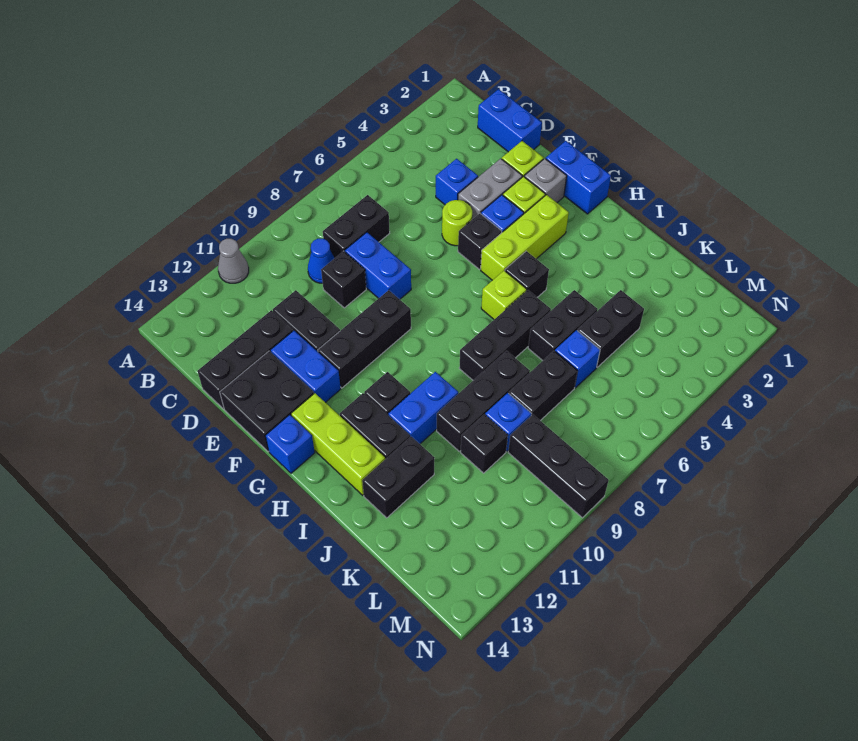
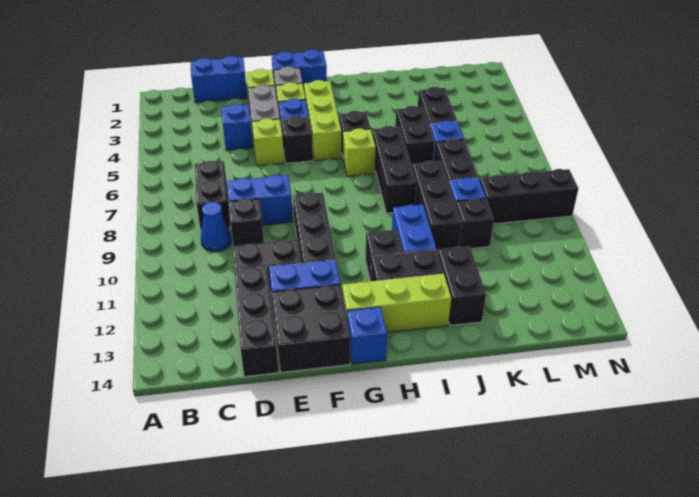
grey 1x1 cone [218,239,249,283] -> none
lime 1x1 round brick [442,200,472,246] -> lime 1x1 brick [252,118,284,166]

